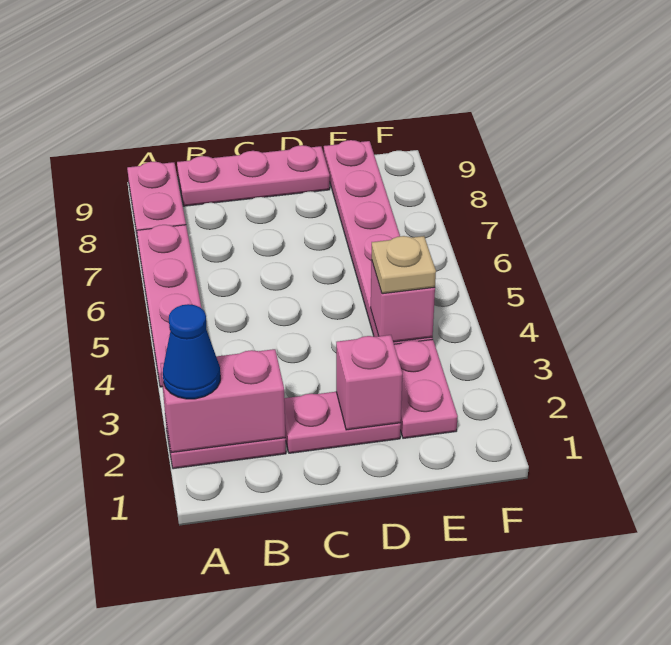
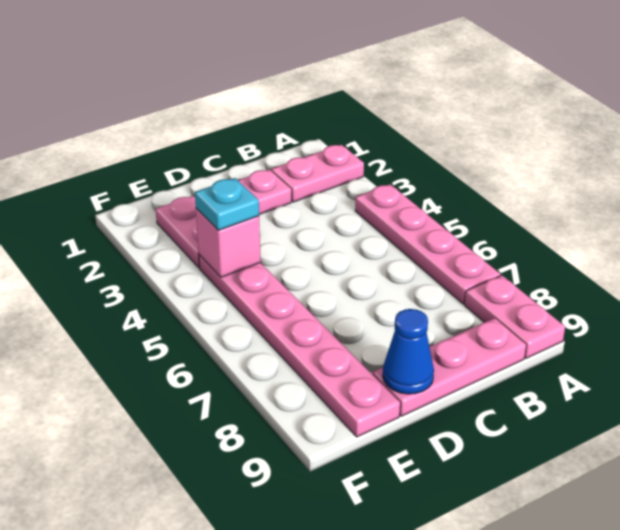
pink 1x2 brick [161,349,285,453] -> none
blue 1x1 cone [163,304,220,399] -> blue 1x1 cone moved to [383,309,434,394]
pink 1x1 brick [336,335,402,430] -> none
tan 1x1 plate [372,236,436,294] -> cyan 1x1 plate [195,178,259,230]

